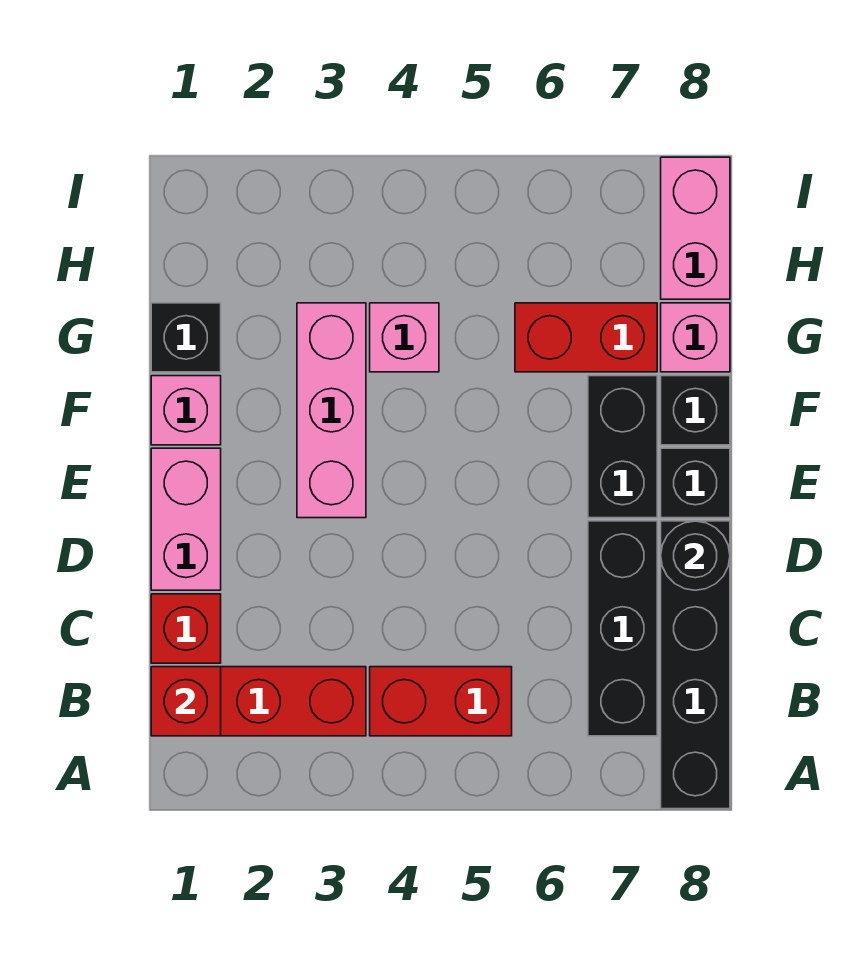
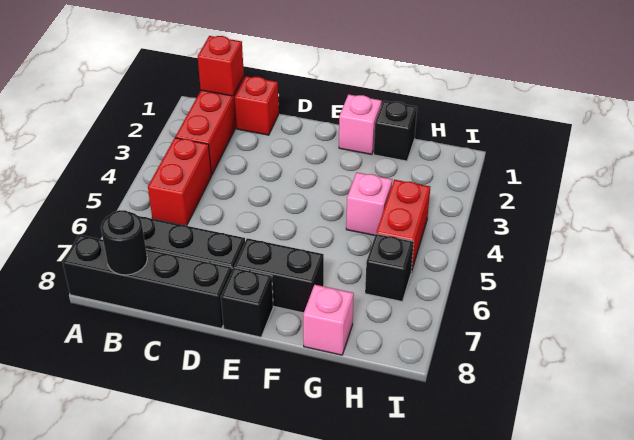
pink 1x2 brick [151,448,221,590] -> none
black 1x1 round brick [661,521,730,590] -> black 1x1 round brick moved to [101,210,147,275]
pink 1x3 brick [297,303,366,518] -> none
black 1x1 brick [661,376,730,445] -> black 1x1 brick moved to [365,234,414,301]
red 1x2 brick [515,303,657,372] -> red 1x2 brick moved to [376,180,430,271]
pink 1x2 brick [661,157,730,299] -> none

